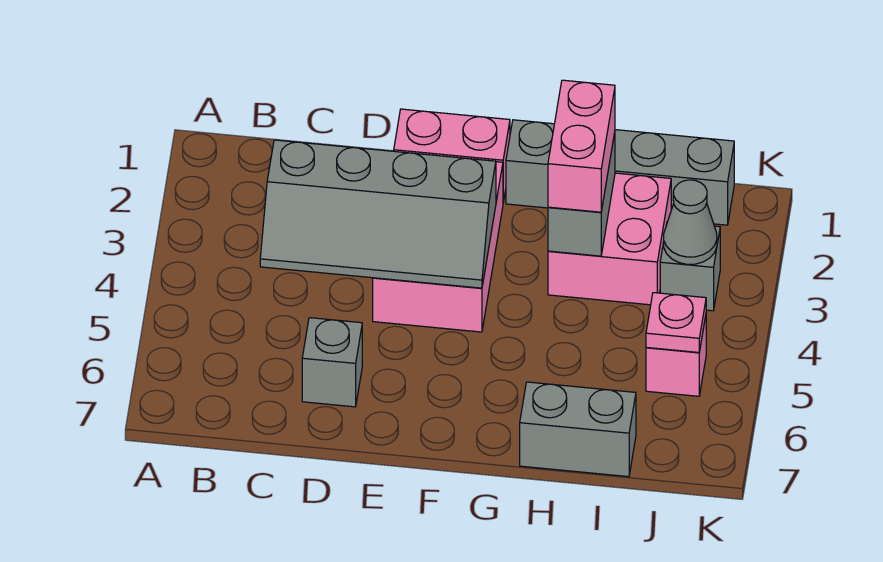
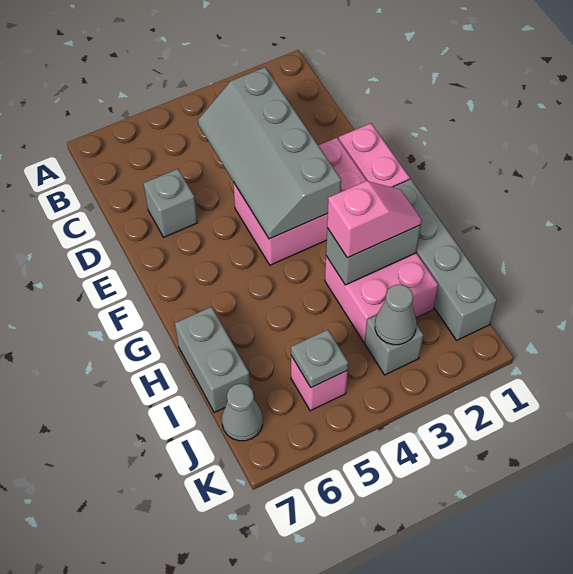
pink 1x2 brick [548,80,615,212] -> pink 1x2 slope [327,181,422,258]
pink 1x1 plate [646,293,706,352] -> grey 1x1 plate [291,330,348,388]
none -> grey 1x1 cone [222,384,263,441]

